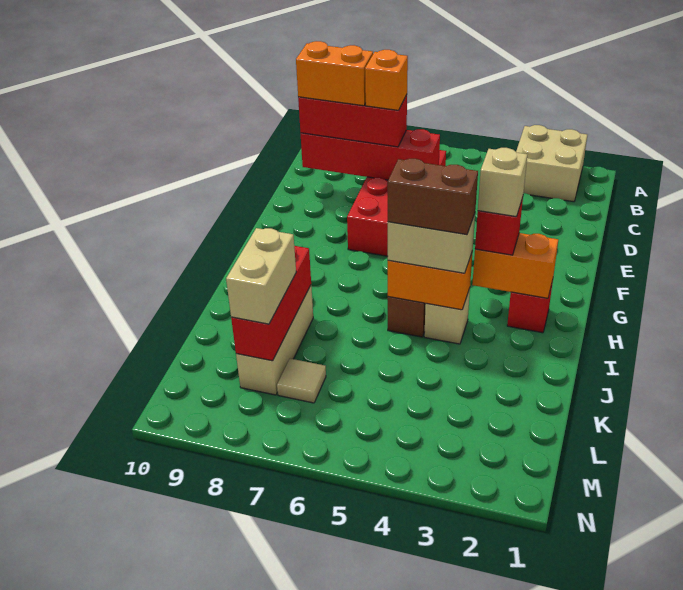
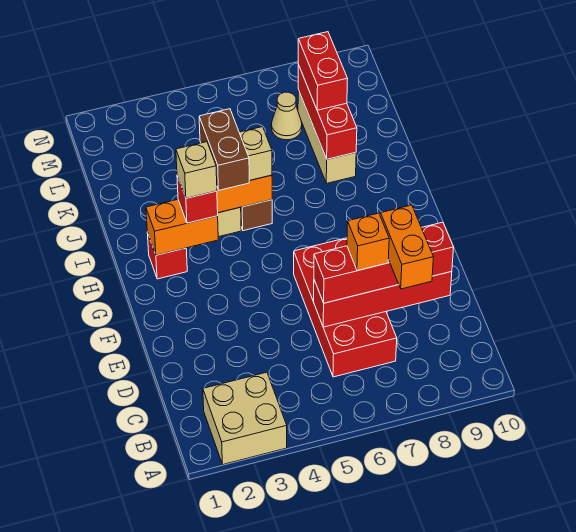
red 1x3 brick [298,95,407,147] -> red 1x4 brick [314,222,454,303]
orange 1x2 brick [296,41,373,106] -> orange 1x2 brick turned to [380,205,433,289]
brown 1x2 brick [388,159,478,235] -> brown 1x2 brick turned to [199,109,249,190]
tan 1x2 brick [226,228,296,324] -> red 1x2 brick [298,32,348,110]
tan 1x1 tile [277,359,326,403] -> tan 1x1 cone [271,92,302,140]

